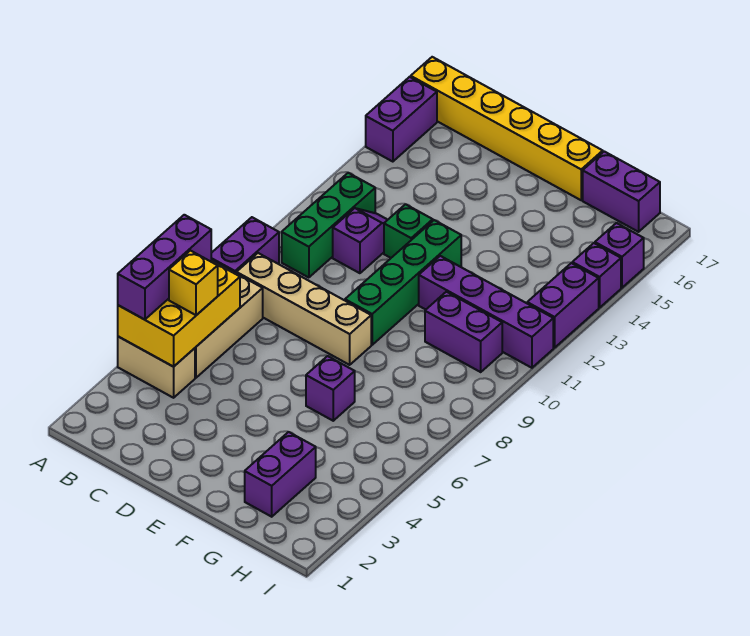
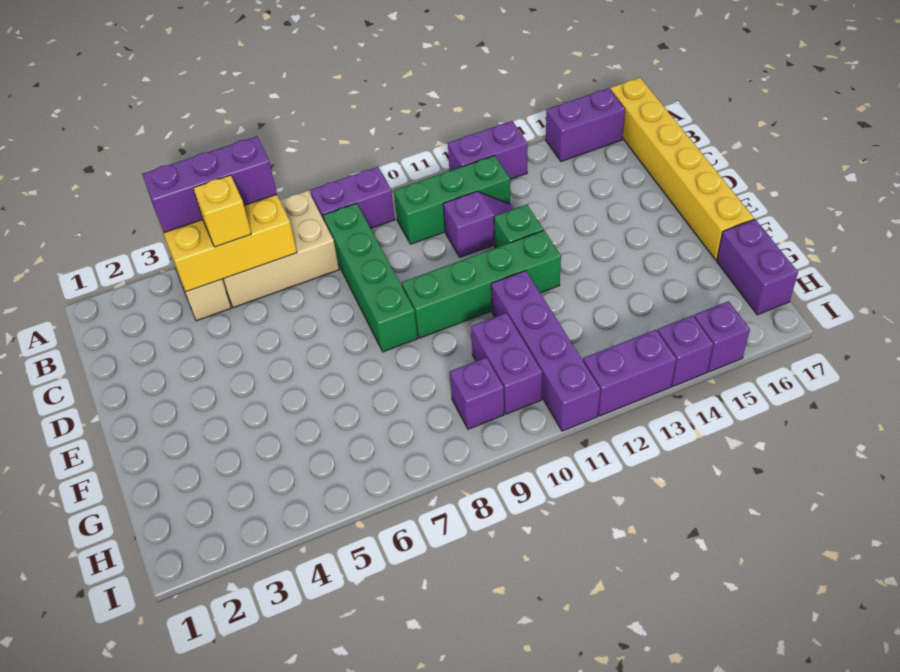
tan 1x4 brick [236,253,371,365] -> green 1x4 brick [323,203,418,352]
purple 1x1 brick [306,356,355,421] -> purple 1x1 brick moved to [450,357,504,429]
purple 1x2 brick [245,432,316,517] -> purple 1x2 brick moved to [448,121,527,179]

